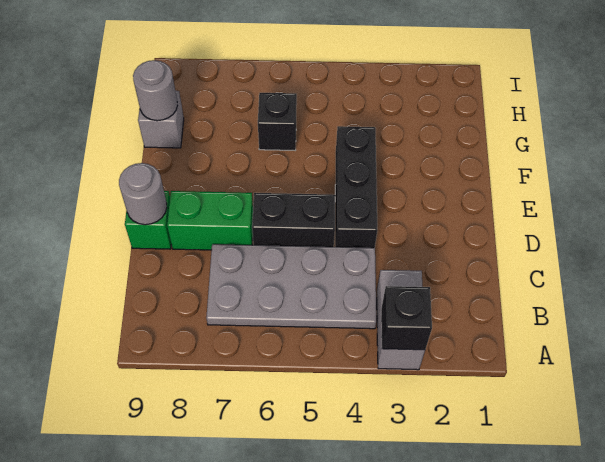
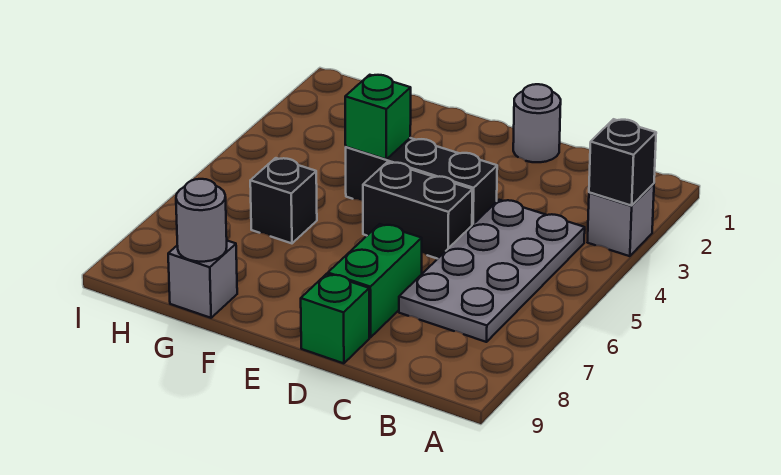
grey 1x2 brick [377,270,425,370] -> grey 1x1 brick [588,184,654,256]
black 1x2 brick [252,193,335,247] -> black 1x2 brick turned to [363,162,472,259]
grey 1x1 round brick [119,163,167,225] -> grey 1x1 round brick moved to [513,84,561,162]
none -> green 1x1 brick [345,75,411,159]

